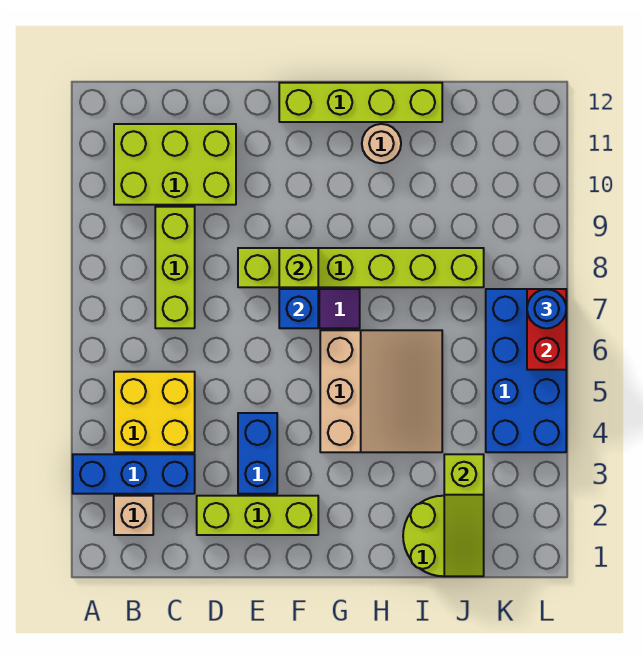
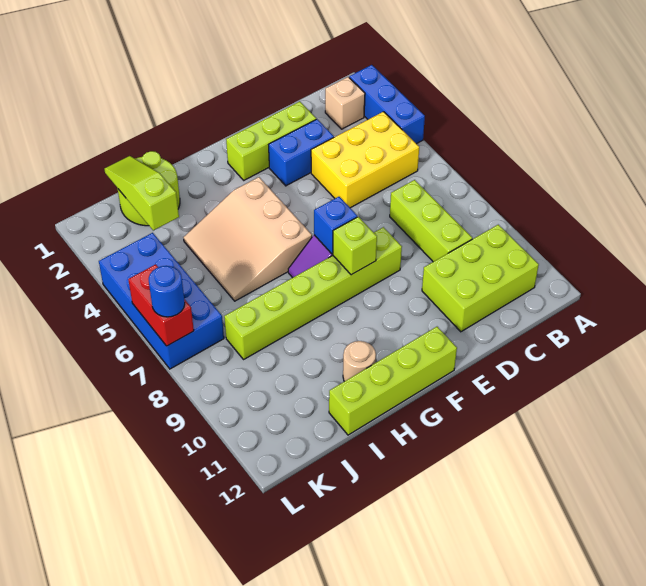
blue 1x3 brick [73,454,195,494] -> blue 1x3 brick turned to [349,65,425,144]
yellow 2x2 brick [114,372,195,452] -> yellow 2x3 brick [311,112,419,208]
blue 1x2 brick [238,413,277,494] -> blue 1x2 brick turned to [269,119,334,186]

